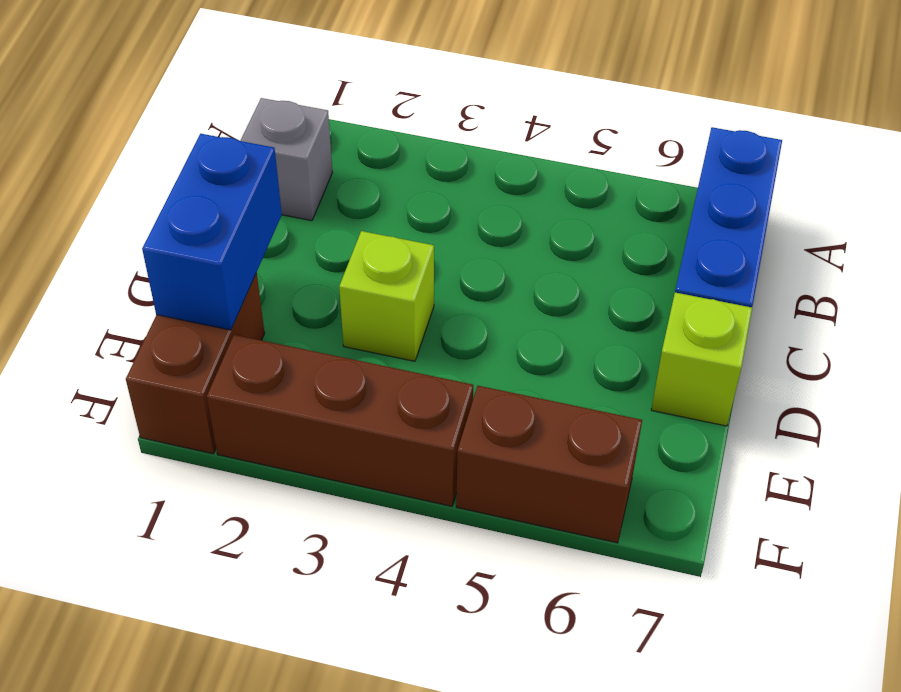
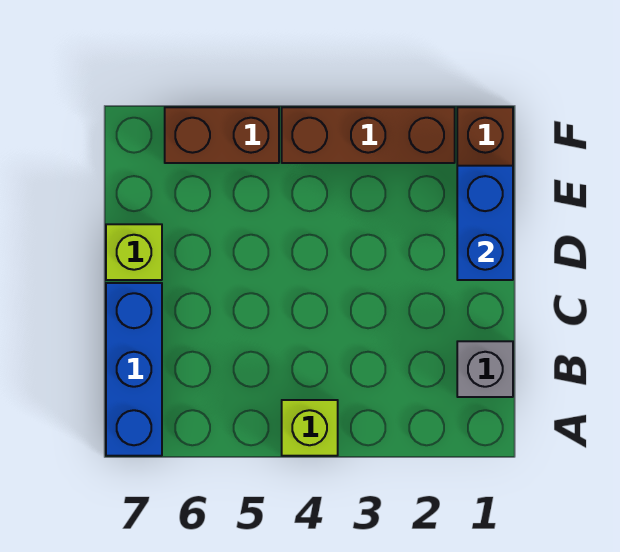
lime 1x1 brick [339,231,434,361] -> lime 1x1 brick moved to [282,400,338,456]

